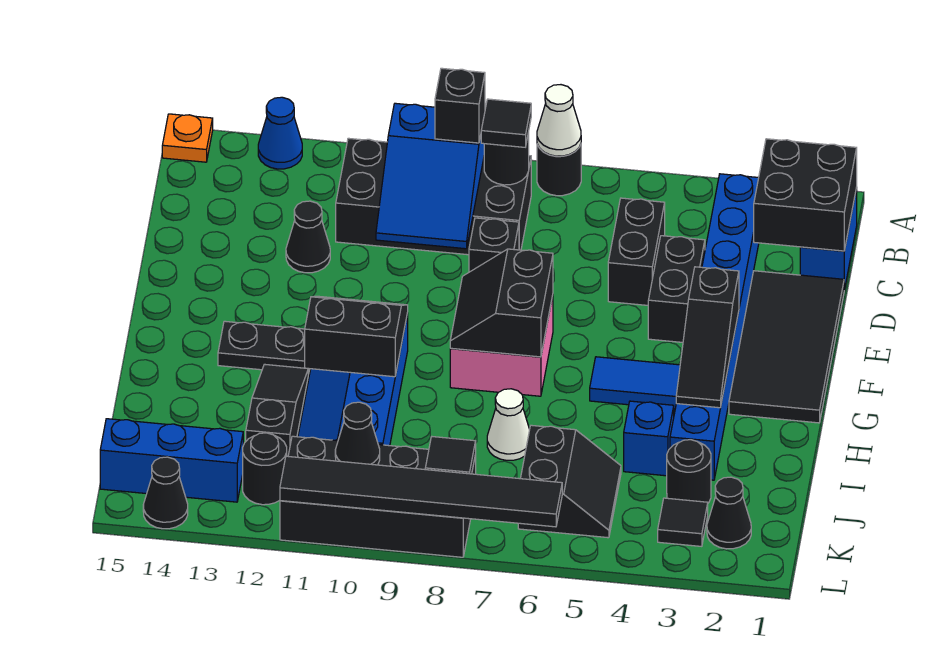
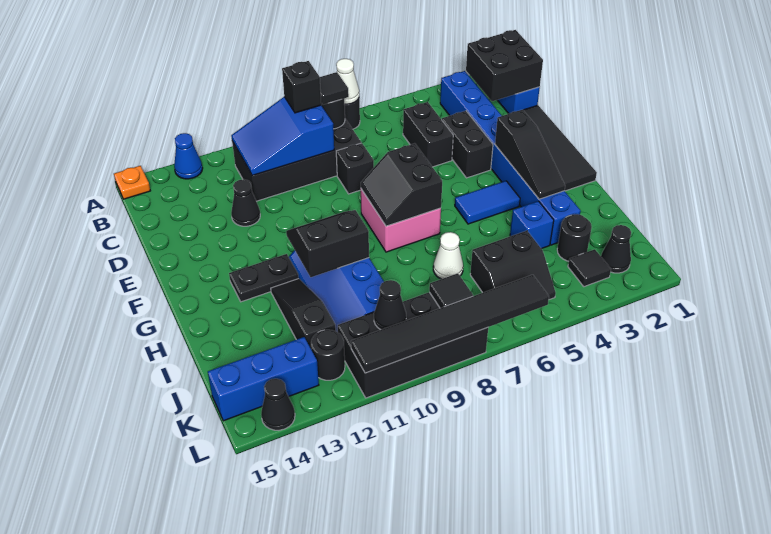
blue 2x3 slope [376,103,484,249] -> blue 2x3 slope turned to [231,97,334,175]
black 2x2 slope [518,425,621,538] -> black 2x2 slope turned to [470,231,556,300]

